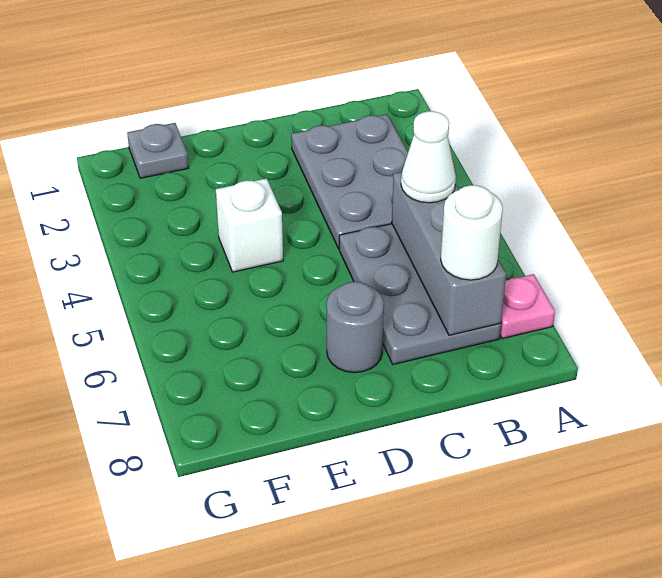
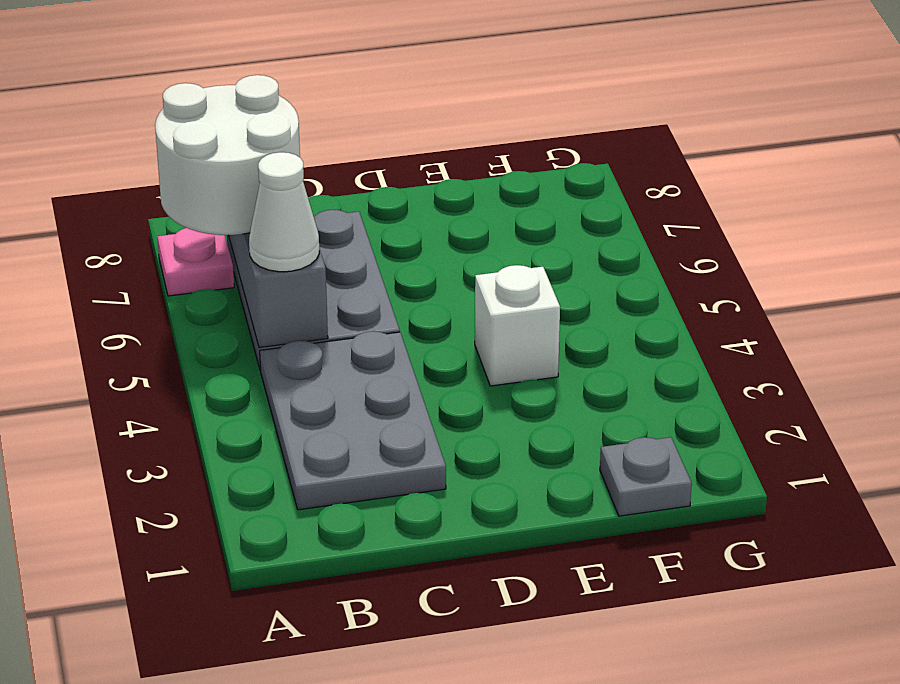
white 1x1 round brick [441,185,503,280] -> white 2x2 round brick [155,75,300,235]
grey 1x1 round brick [327,282,384,373] -> none

